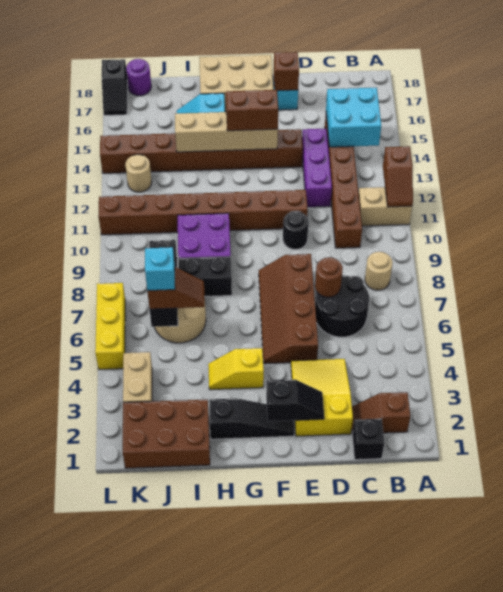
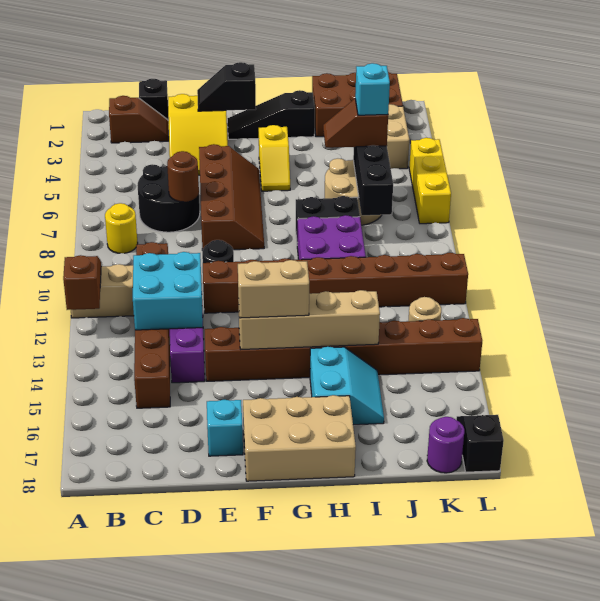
tan 1x1 round brick [365,252,392,290] -> yellow 1x1 round brick [105,203,138,253]
cyan 2x2 brick [326,88,381,147] -> cyan 2x2 brick moved to [133,252,203,330]
brown 1x1 brick [274,52,299,91] -> none
brown 1x2 brick [226,90,278,131] -> tan 1x2 brick [238,260,309,318]
yellow 1x2 slope [208,348,264,390] -> yellow 1x2 slope turned to [259,125,290,191]

